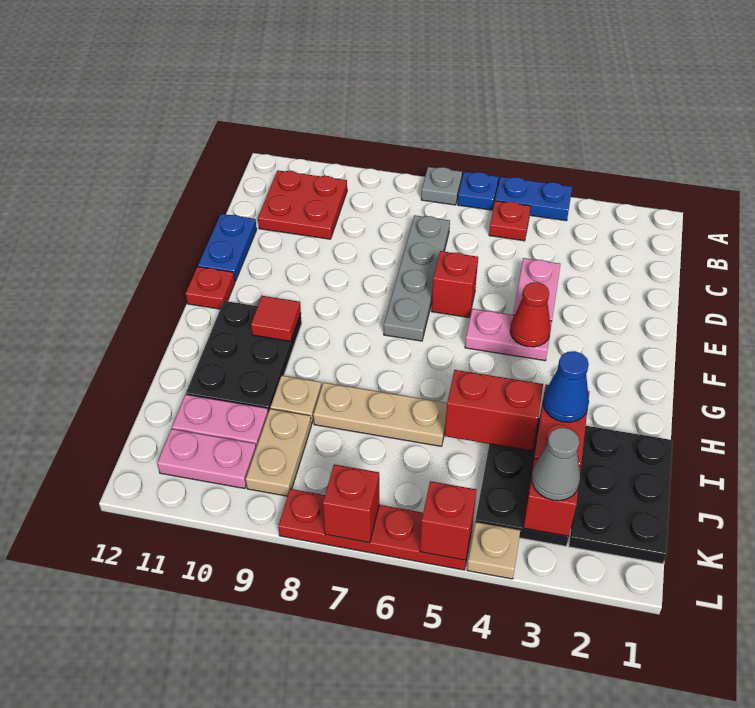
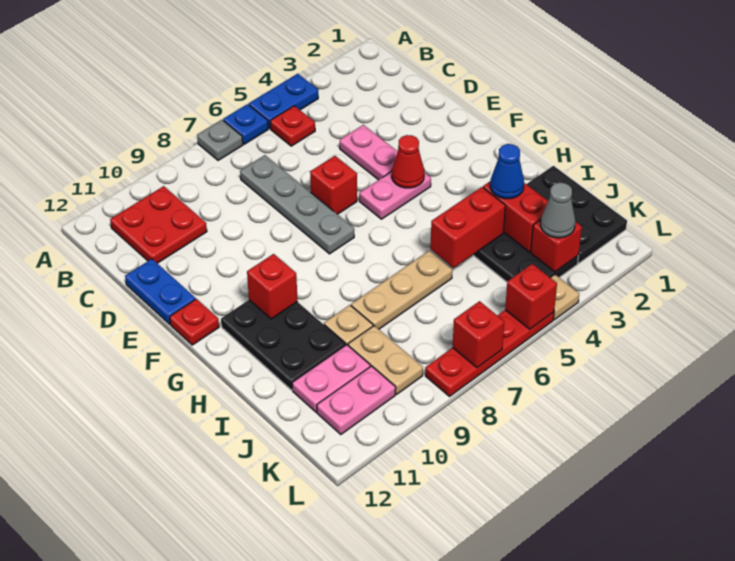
red 1x1 tile [251,296,301,341] -> red 1x1 brick [247,254,297,319]

